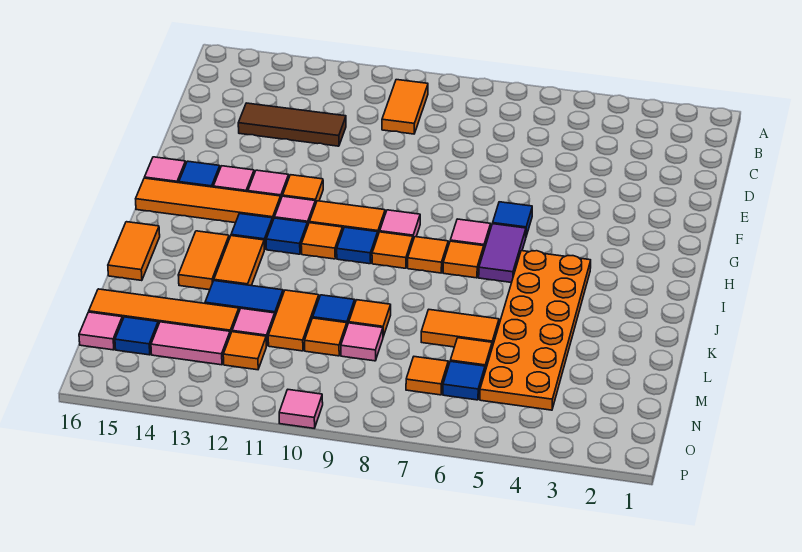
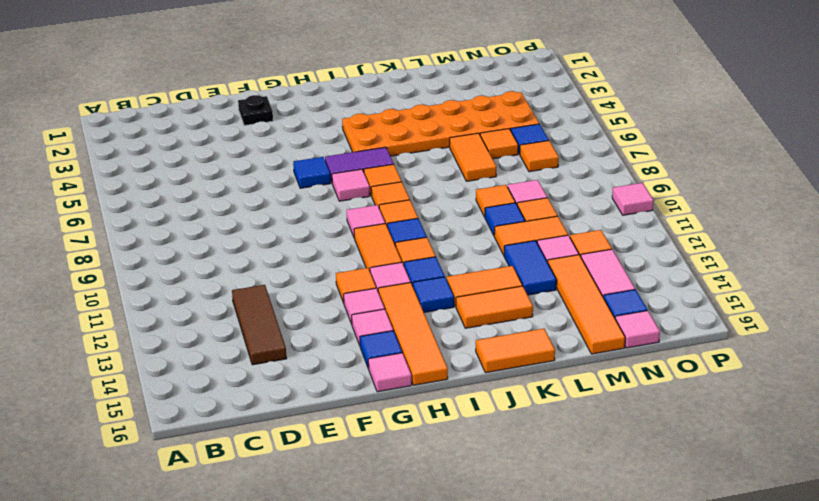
orange 1x2 tile [382,80,428,134] -> none
none -> black 1x1 plate [238,95,273,126]

